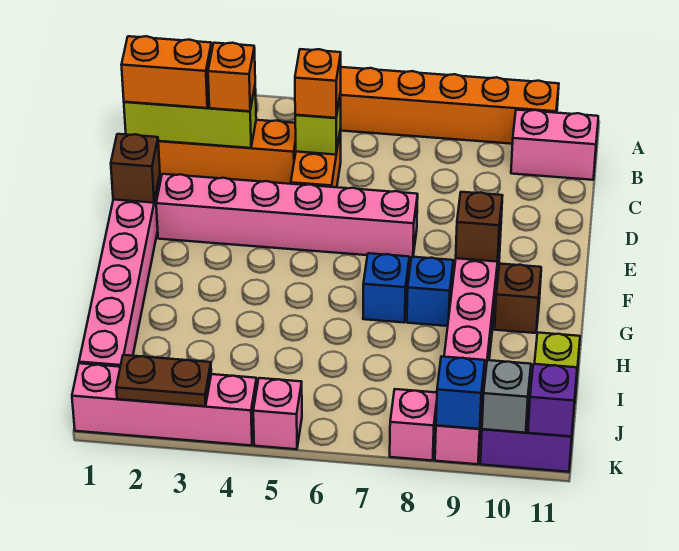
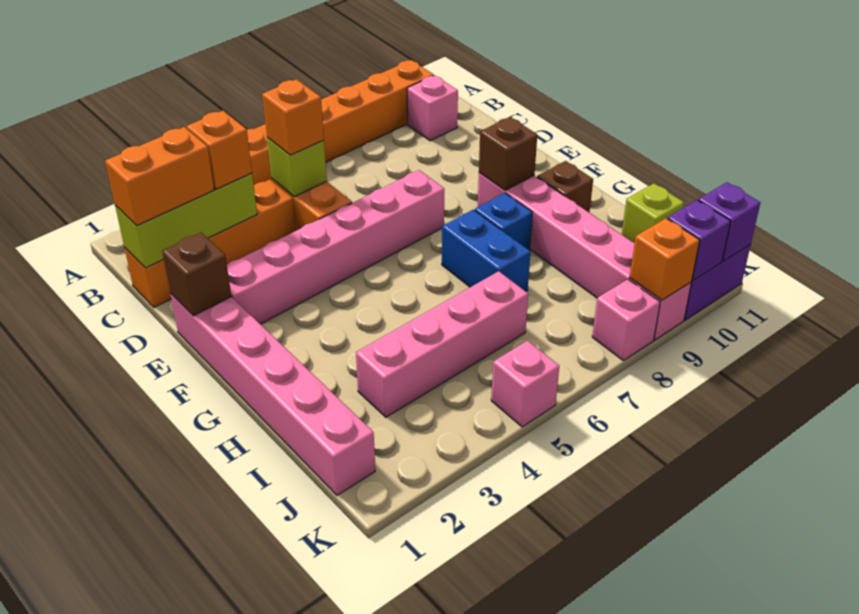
pink 1x2 brick [511,110,598,180] -> pink 1x1 brick [407,75,458,141]
blue 1x1 brick [363,253,409,323] -> blue 1x2 brick [442,210,530,291]
pink 1x4 brick [72,363,257,446] -> pink 1x4 brick moved to [356,271,528,417]
brown 1x2 plate [116,355,211,406] -> none
blue 1x1 brick [436,356,485,429] -> orange 1x1 brick [630,218,700,300]
grey 1x1 brick [482,360,531,433] -> purple 1x1 brick [667,200,731,281]

